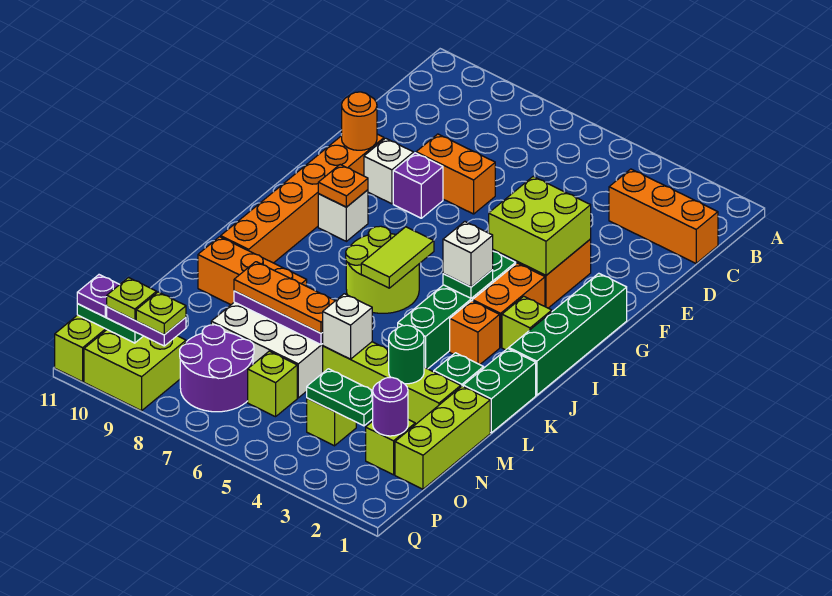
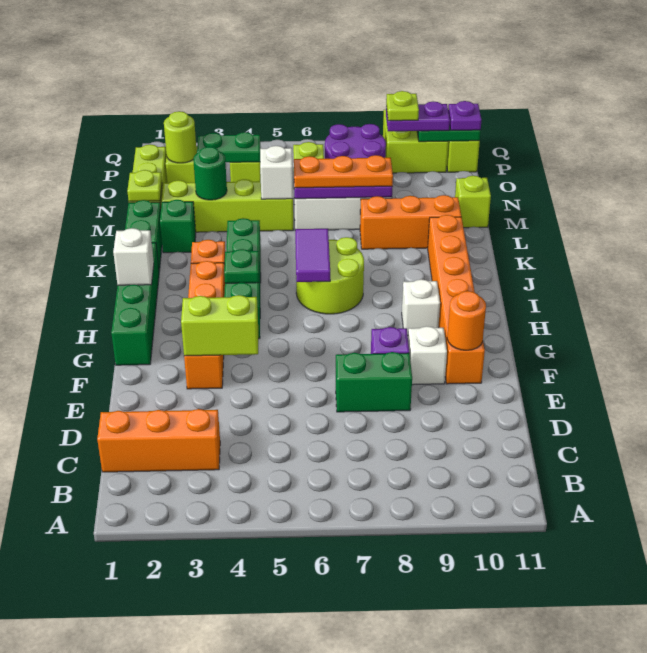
orange 1x2 brick [416,134,495,214] -> green 1x2 brick [336,352,412,412]
lime 2x2 brick [489,177,591,275] -> lime 1x2 brick [181,295,258,356]
orange 1x1 plate [318,165,368,207] -> none
lime 1x1 brick [502,296,552,350] -> lime 1x1 brick moved to [455,176,491,228]
white 1x1 brick [443,222,493,287] -> white 1x1 brick moved to [113,228,154,285]
lime 1x2 tile [361,227,434,288] -> purple 1x2 tile [295,229,330,282]
purple 1x1 round brick [373,377,408,436] -> lime 1x1 round brick [164,111,197,163]
lime 1x1 plate [107,278,157,320] -> lime 1x1 plate moved to [127,170,162,201]

